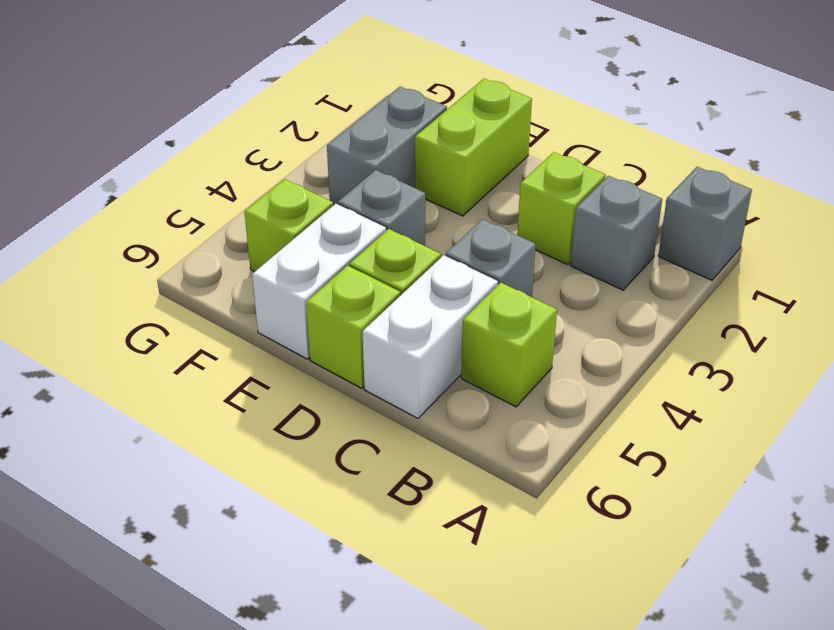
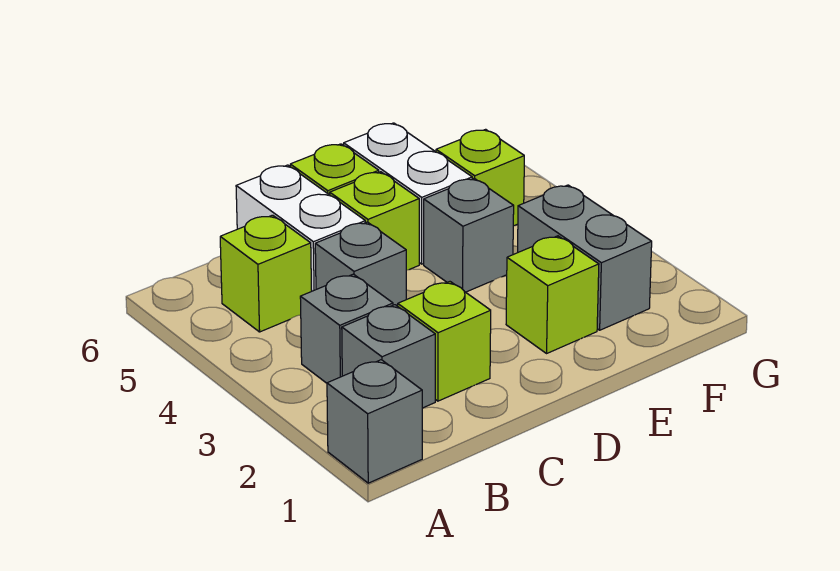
none -> grey 1x1 brick [300,274,393,383]
lime 1x2 brick [415,79,532,216] -> lime 1x1 brick [506,236,599,353]

